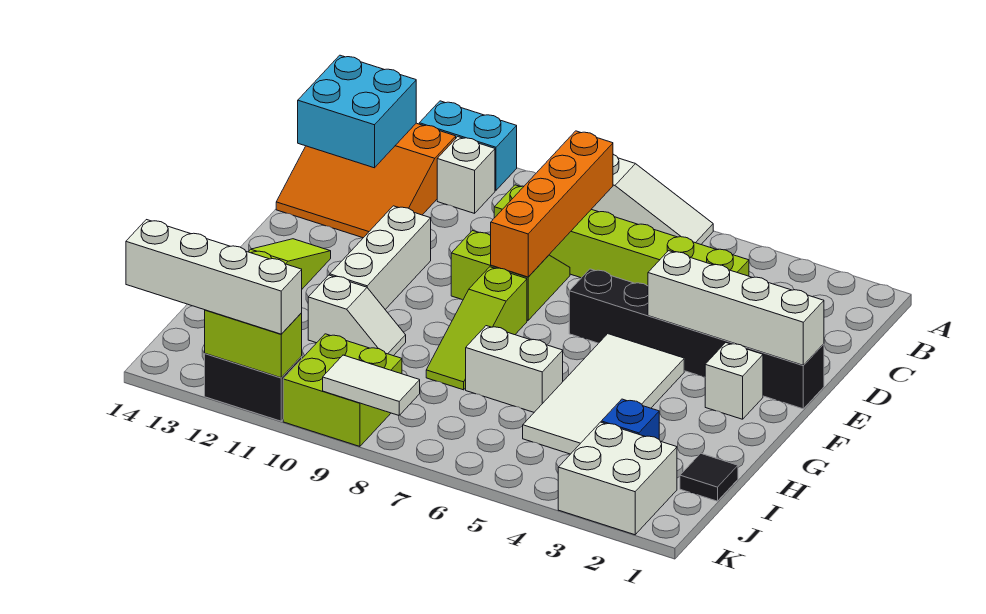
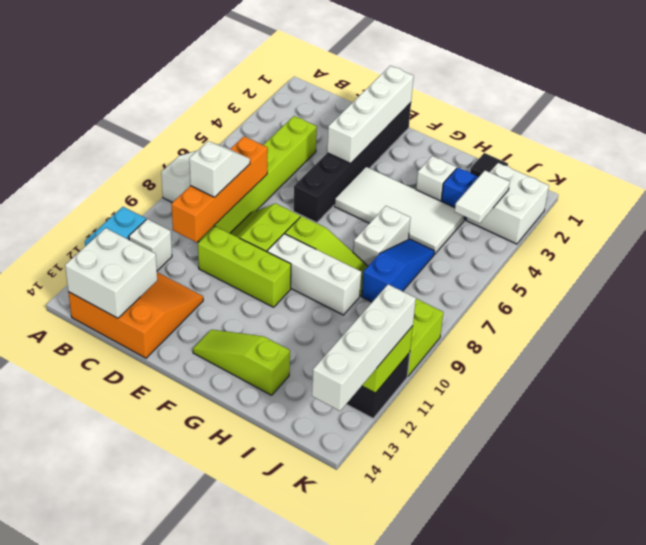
orange 1x4 brick [491,131,613,277] -> orange 1x4 brick turned to [171,136,268,242]
orange 3x3 slope [276,123,456,238] -> orange 3x3 slope turned to [68,272,203,358]
cyan 2x2 brick [298,55,416,168] -> white 2x2 brick [65,228,157,318]
none -> lime 1x3 brick [198,226,291,307]
white 1x3 brick [330,206,431,309] -> white 1x3 brick moved to [267,234,361,315]
white 1x1 brick [705,343,763,419] -> white 1x1 brick moved to [416,156,456,201]
white 1x2 slope [308,275,406,356] -> white 1x2 slope moved to [189,141,250,197]
none -> blue 1x3 slope [362,239,434,302]
white 1x2 tile [323,355,420,415] -> white 1x2 tile moved to [455,171,510,223]

